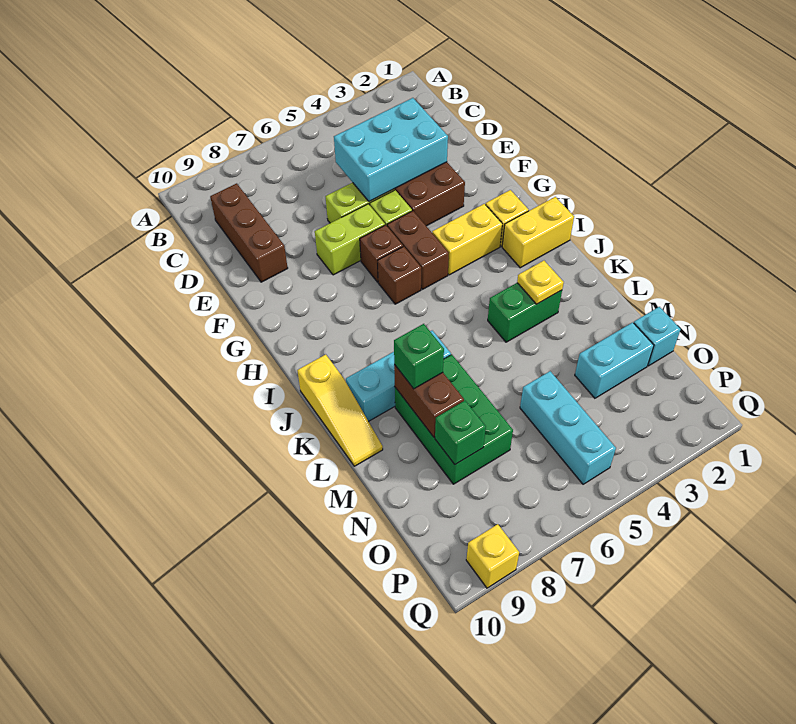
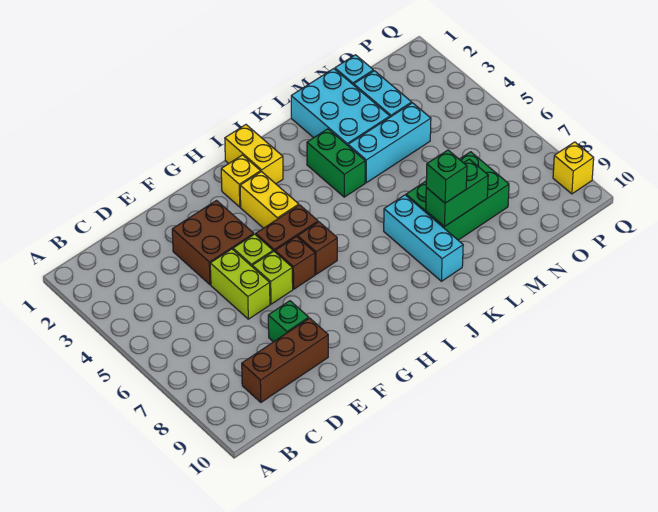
cyan 2x3 brick [334,98,448,202] -> cyan 2x3 brick moved to [291,69,390,145]
lime 1x2 brick [315,204,385,275] -> lime 1x1 brick [252,251,293,304]
yellow 1x3 slope [297,355,383,466] -> none
yellow 1x1 plate [517,261,564,304] -> none
brown 1x2 brick [394,365,464,437] -> green 1x2 brick [426,159,488,227]
cyan 1x3 brick [520,371,616,484] -> cyan 1x3 brick moved to [348,103,431,183]
green 1x1 brick [435,401,486,464] -> green 1x1 brick moved to [268,301,309,342]

